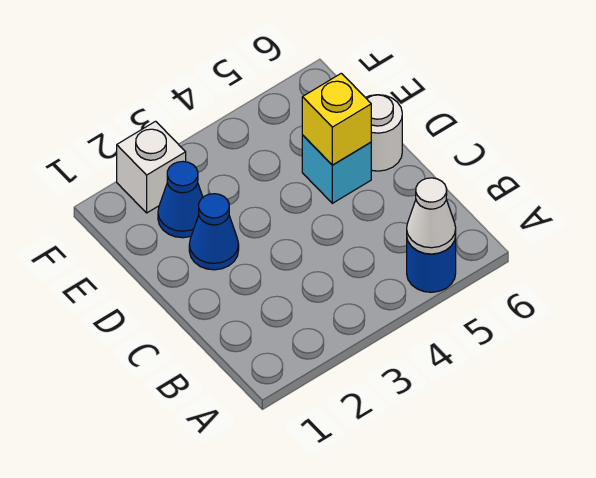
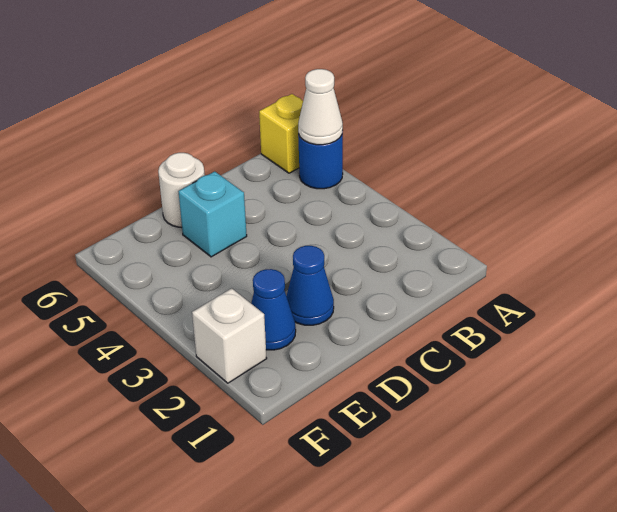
yellow 1x1 brick [302,73,371,165] -> yellow 1x1 brick moved to [259,94,303,173]

